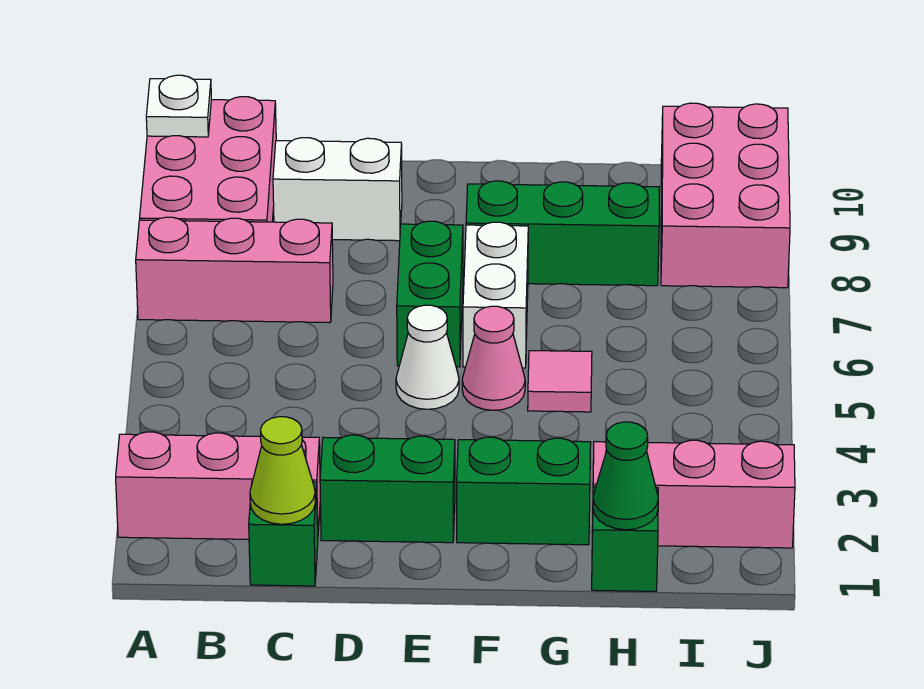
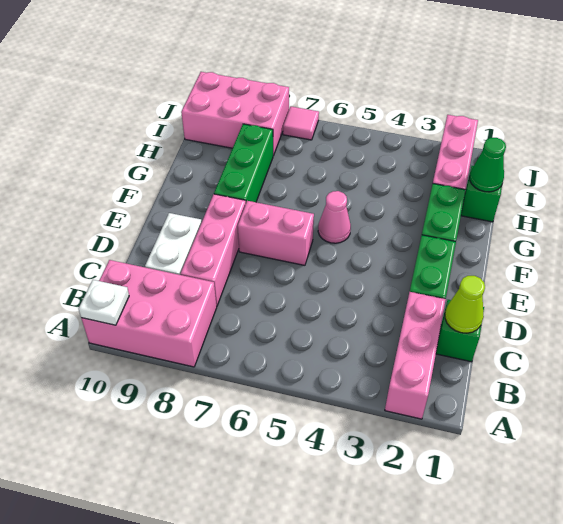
pink 1x3 brick [136,217,333,323] -> pink 1x3 brick moved to [180,194,246,306]
white 1x1 cone [396,305,459,409] -> none
green 1x2 brick [397,221,463,367] -> pink 1x2 brick [238,201,314,265]
white 1x2 brick [463,222,528,368] -> none
pink 1x1 tile [528,351,592,412] -> pink 1x1 tile moved to [283,107,319,140]

